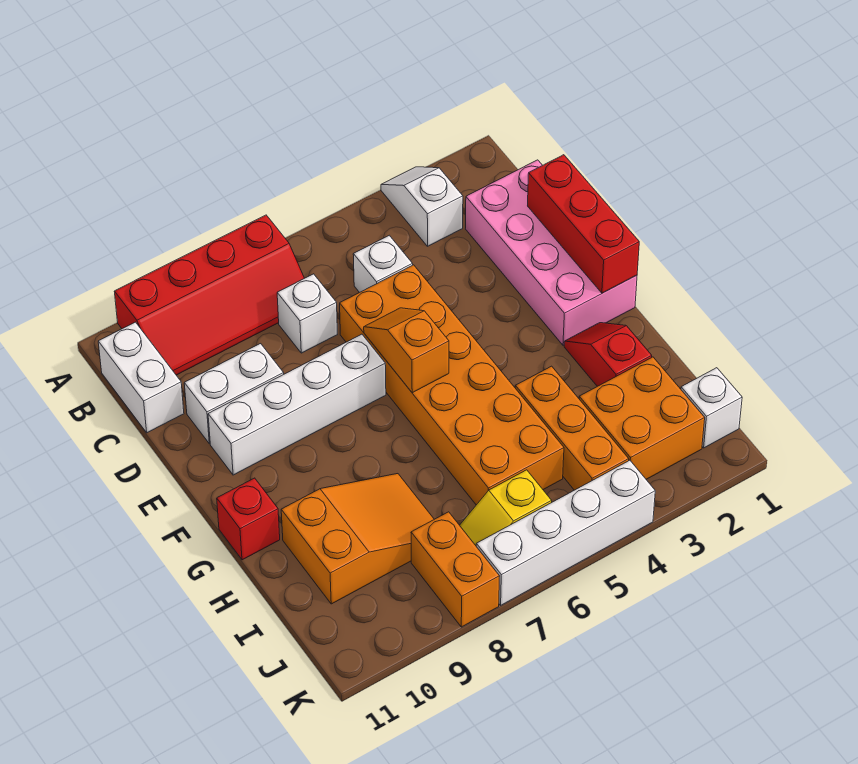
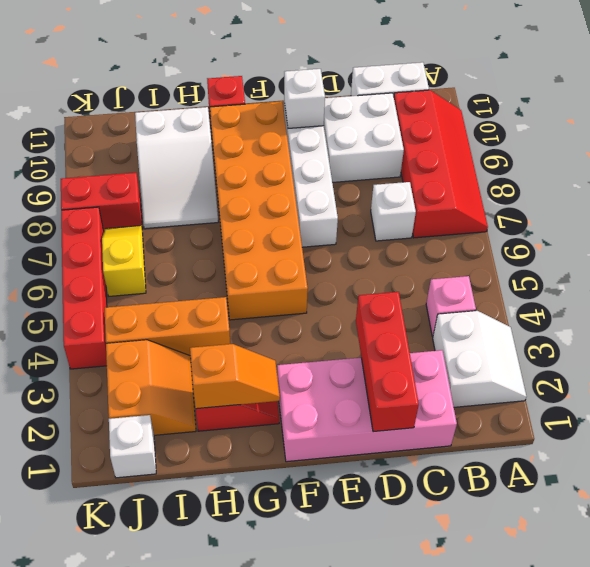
white 1x2 slope [381,167,463,246] -> white 2x2 slope [433,311,526,407]
red 2x4 slope [114,215,304,375] -> red 2x4 slope turned to [394,90,488,238]
none -> pink 1x1 brick [426,276,476,336]
white 1x1 brick [353,235,413,293] -> white 1x1 brick moved to [284,69,325,128]
red 1x3 brick [528,155,639,293] -> red 1x3 brick turned to [356,292,419,432]
orange 2x6 brick [340,265,564,505] -> orange 2x6 brick turned to [210,101,308,320]
white 1x2 brick [184,344,284,444] -> white 2x2 brick [324,93,404,182]
orange 1x2 slope [364,308,449,393] -> orange 1x2 slope moved to [190,344,280,409]
orange 2x3 slope [281,474,434,604] -> white 2x3 slope [135,107,218,229]
orange 2x2 brick [579,357,705,479] -> orange 2x2 slope [106,340,196,435]
orange 1x2 brick [411,512,500,627] -> red 1x2 brick [61,173,142,231]
white 1x4 brick [476,460,655,605] -> red 1x4 brick [61,207,107,369]

